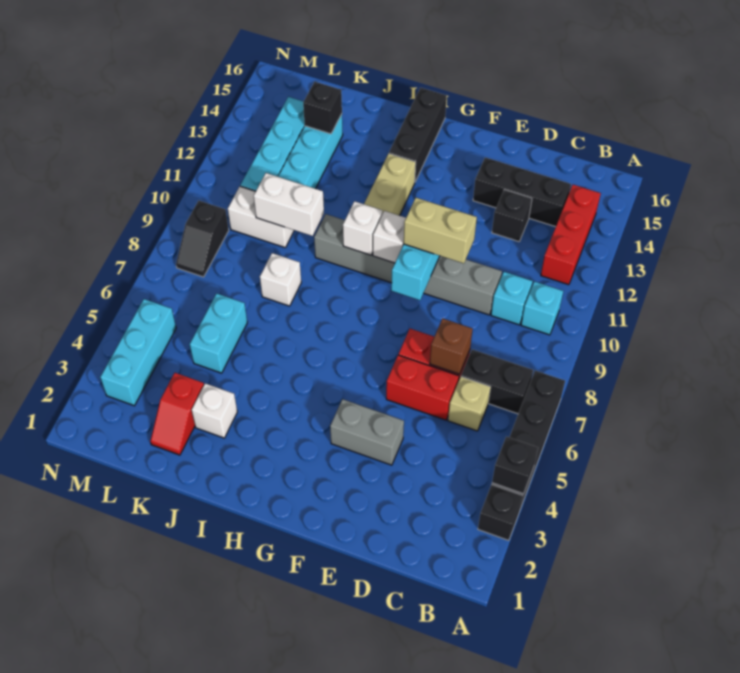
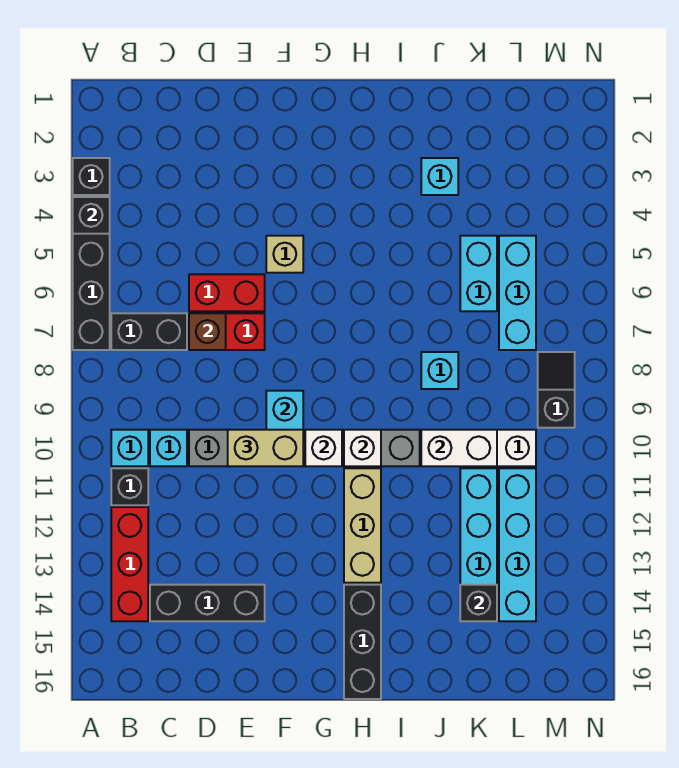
tan 1x1 brick [448,377,491,431] -> tan 1x1 brick moved to [266,236,303,273]
black 1x1 brick [492,190,532,241] -> black 1x1 brick moved to [111,468,148,505]
grey 1x2 brick [330,399,404,465] -> none
white 1x1 brick [192,383,237,438] -> cyan 1x1 brick [421,158,458,195]
white 1x1 brick [260,253,301,306] -> cyan 1x1 brick [421,352,458,389]
red 1x2 slope [150,373,204,455] -> none
cyan 1x3 brick [100,299,176,406] -> cyan 1x3 brick moved to [499,236,536,350]

